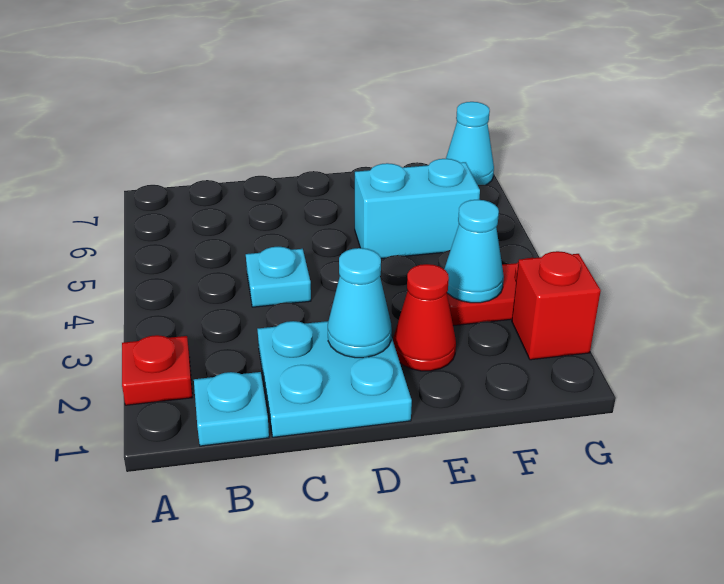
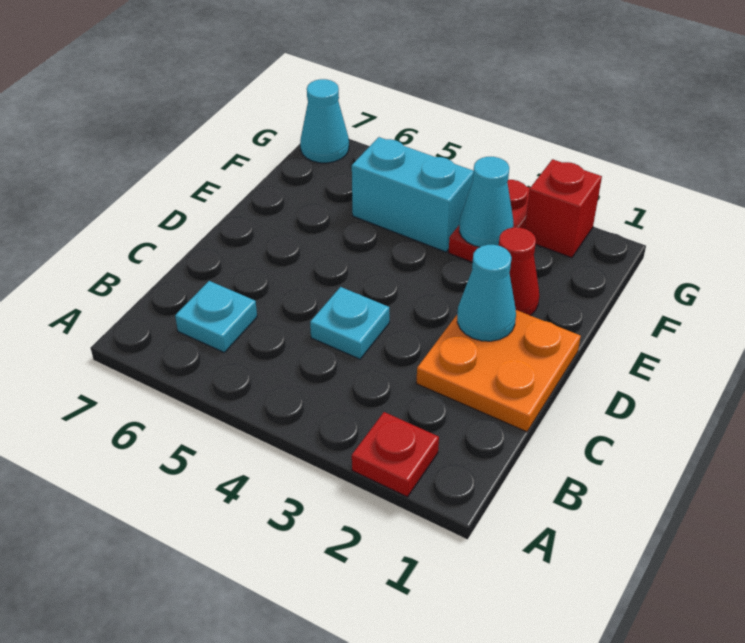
cyan 1x1 plate [194,372,269,446] -> cyan 1x1 plate moved to [175,281,257,352]
cyan 2x2 plate [257,321,412,437] -> orange 2x2 plate [416,310,581,432]
cyan 1x2 brick [355,159,480,258] -> cyan 1x2 brick turned to [352,137,474,252]

